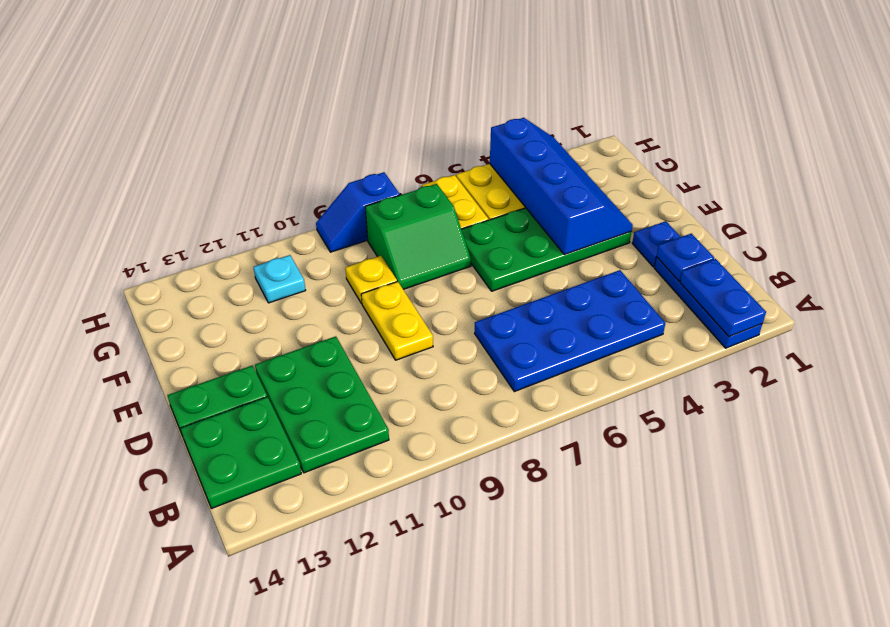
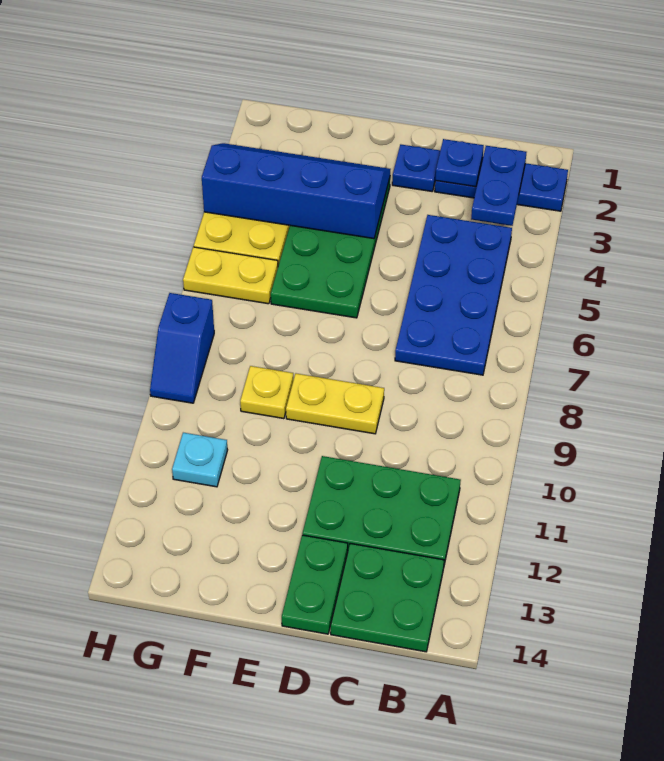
blue 1x2 plate [680,259,766,337] -> blue 1x2 plate turned to [471,146,526,226]
green 2x2 slope [365,184,471,289] -> none

